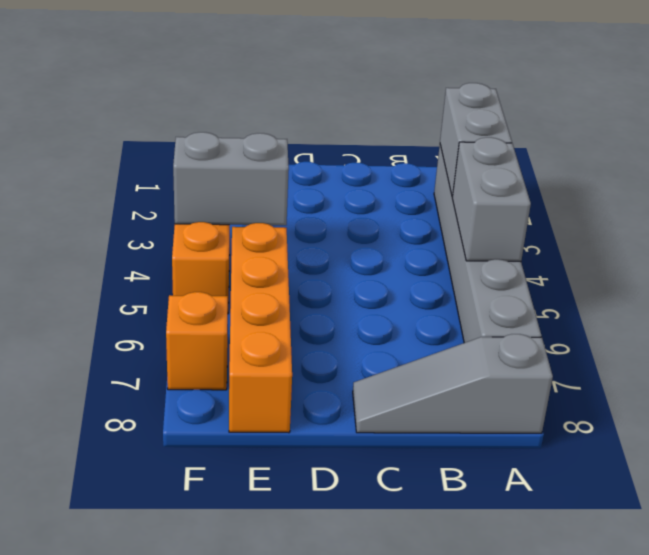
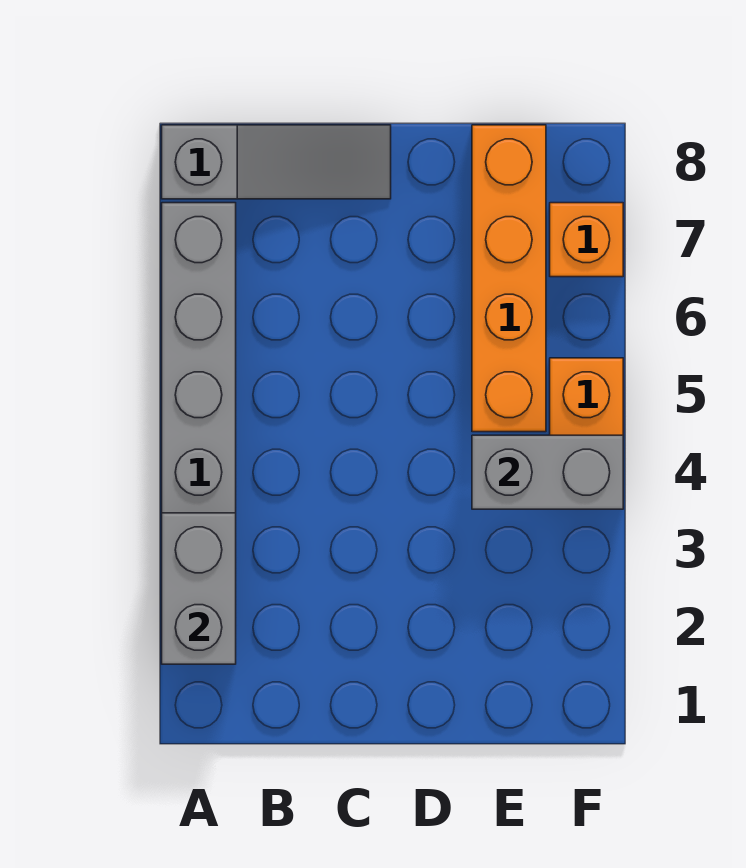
grey 1x2 brick [452,137,531,261] -> none

